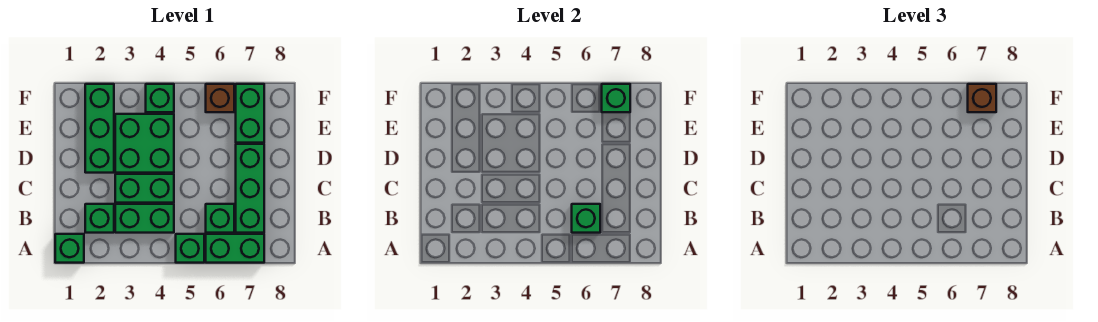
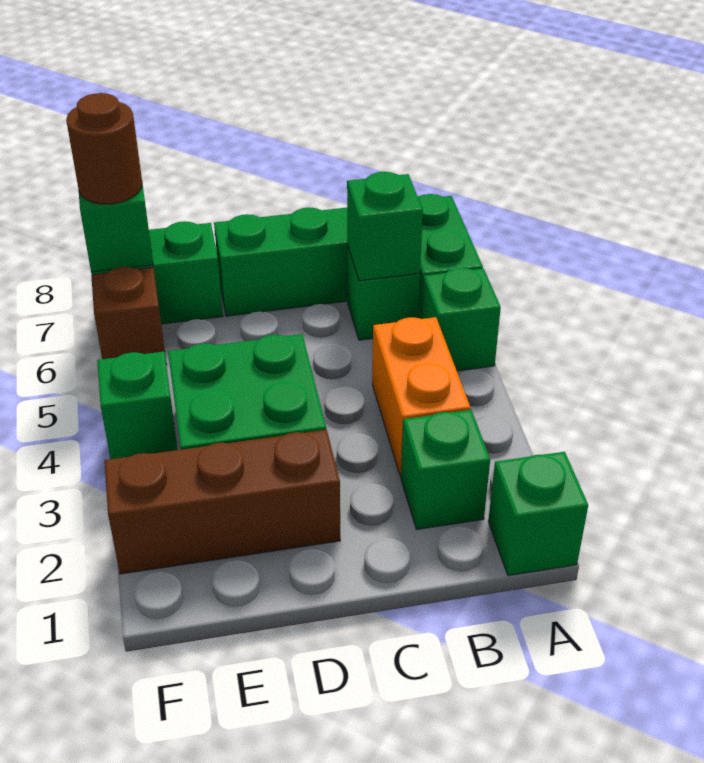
green 1x2 brick [115,204,174,233] -> orange 1x2 brick [372,317,471,477]
green 1x2 brick [115,174,174,203] -> none
green 1x3 brick [85,84,114,173] -> brown 1x3 brick [104,430,340,574]
brown 1x1 brick [968,84,996,112] -> brown 1x1 round brick [66,93,142,204]

